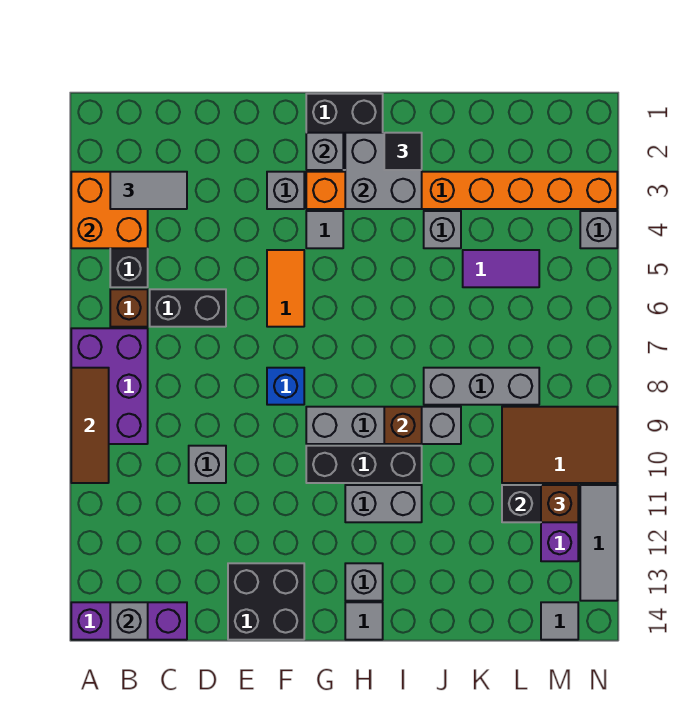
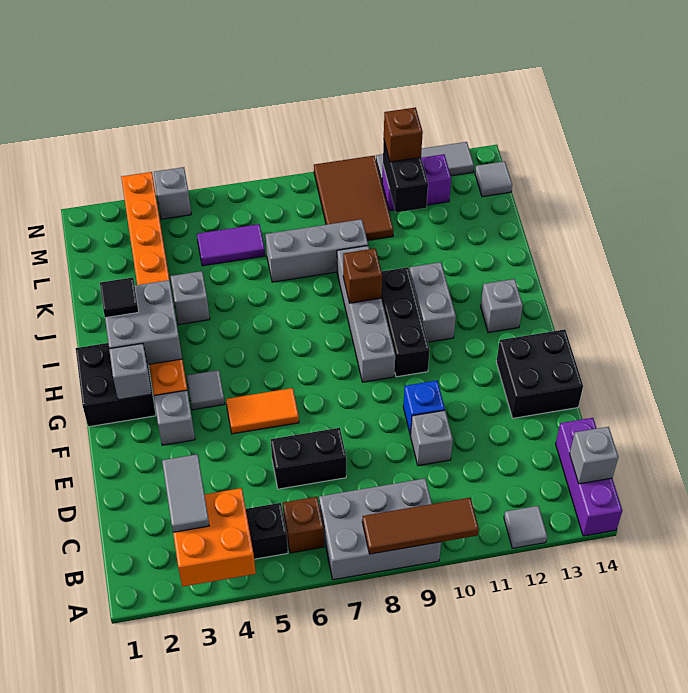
purple 2x3 brick [71,328,148,444] -> grey 2x3 brick [319,479,441,580]
black 1x2 brick [150,289,226,327] -> black 1x2 brick turned to [271,428,346,489]
blue 1x1 brick [267,368,304,405] -> blue 1x1 brick moved to [403,381,445,435]
grey 1x1 tile [345,602,383,640] -> grey 1x1 tile moved to [504,506,547,548]
grey 1x3 brick [424,368,539,405] -> grey 1x3 brick turned to [265,219,368,282]
purple 1x2 tile [463,250,539,287] -> purple 1x2 tile turned to [197,224,265,266]

